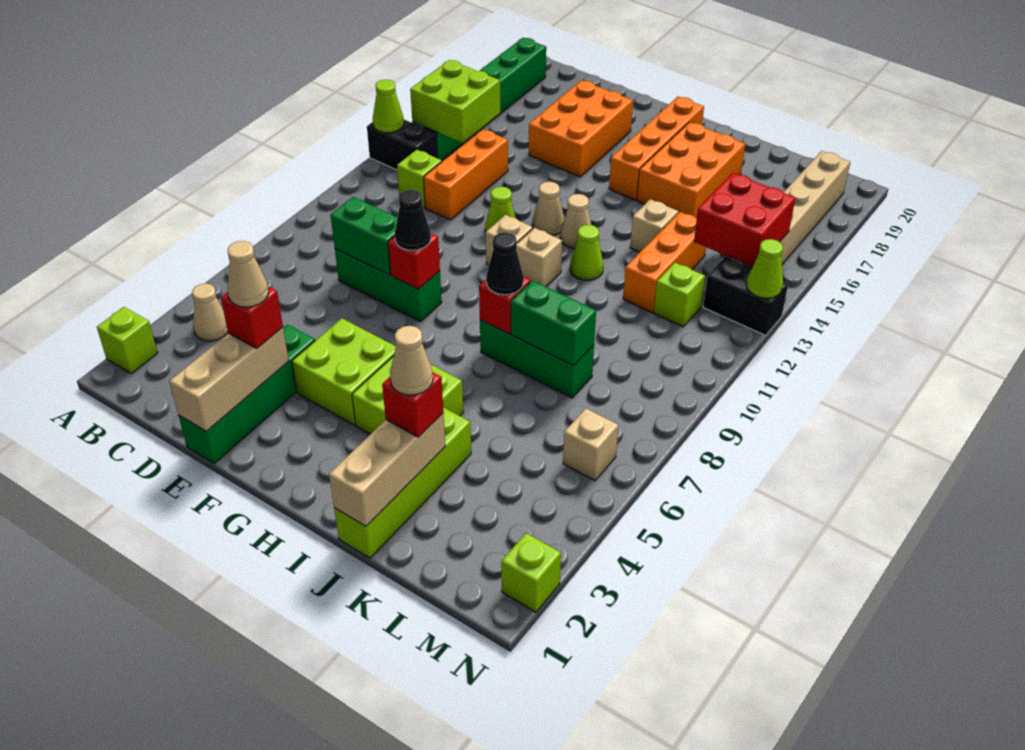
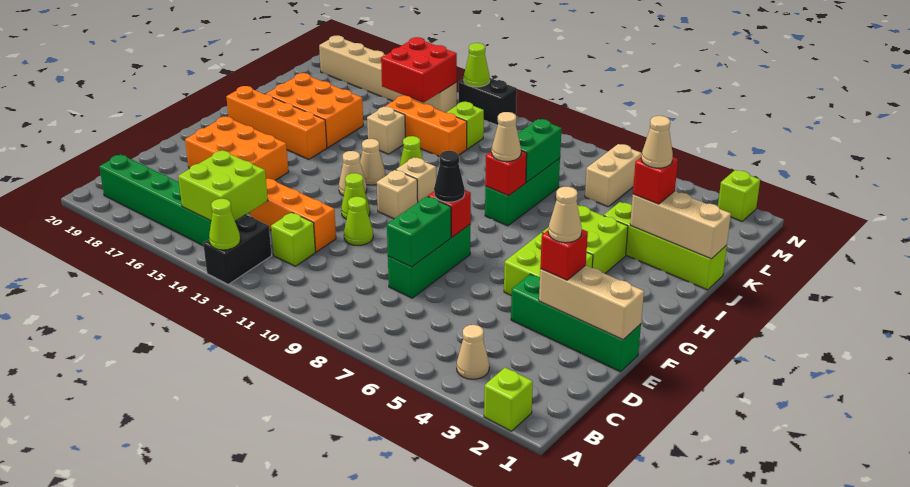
none -> lime 1x1 cone [344,197,373,246]
black 1x1 cone [486,233,524,295] -> tan 1x1 cone [492,112,521,162]
tan 1x1 brick [563,409,619,481] -> tan 1x2 brick [585,144,642,207]
black 1x2 brick [703,257,788,336] -> black 1x2 brick turned to [459,78,517,125]

